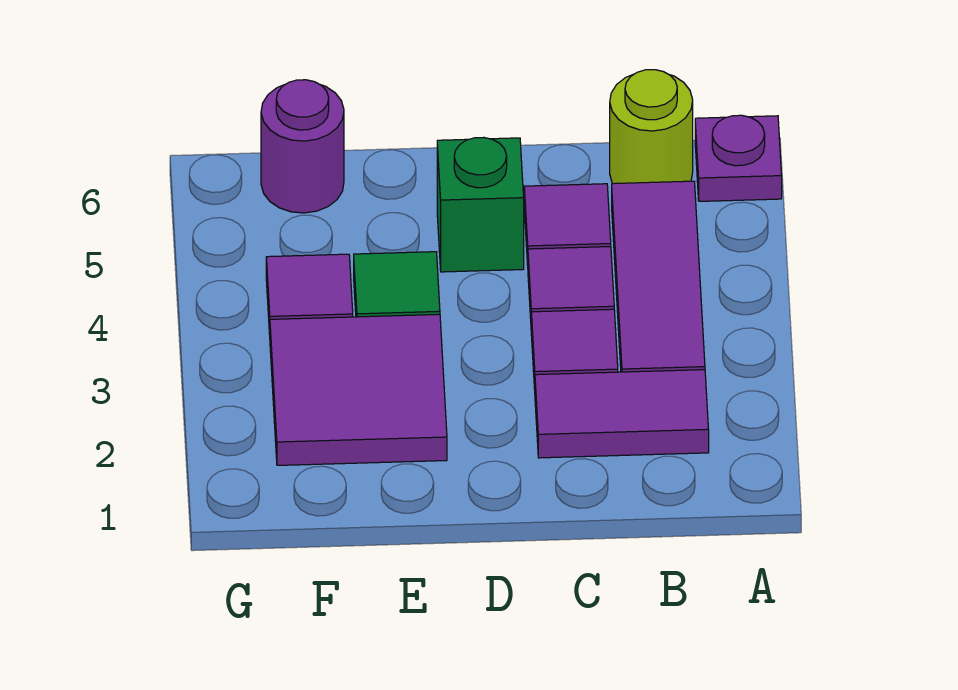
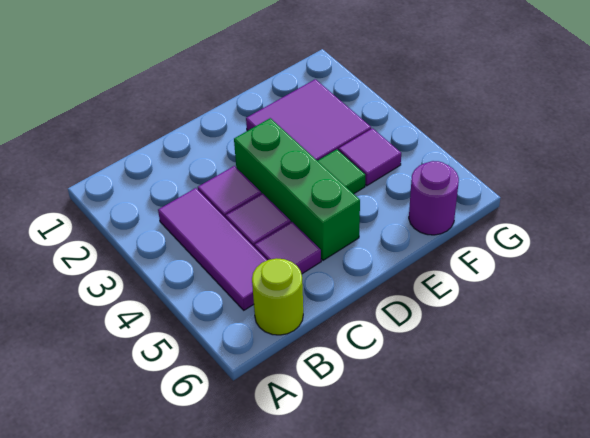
purple 1x1 plate [695,115,782,201] -> none
purple 1x2 tile [535,370,709,458] -> none
green 1x1 brick [437,137,524,272] -> green 1x3 brick [234,118,360,260]

